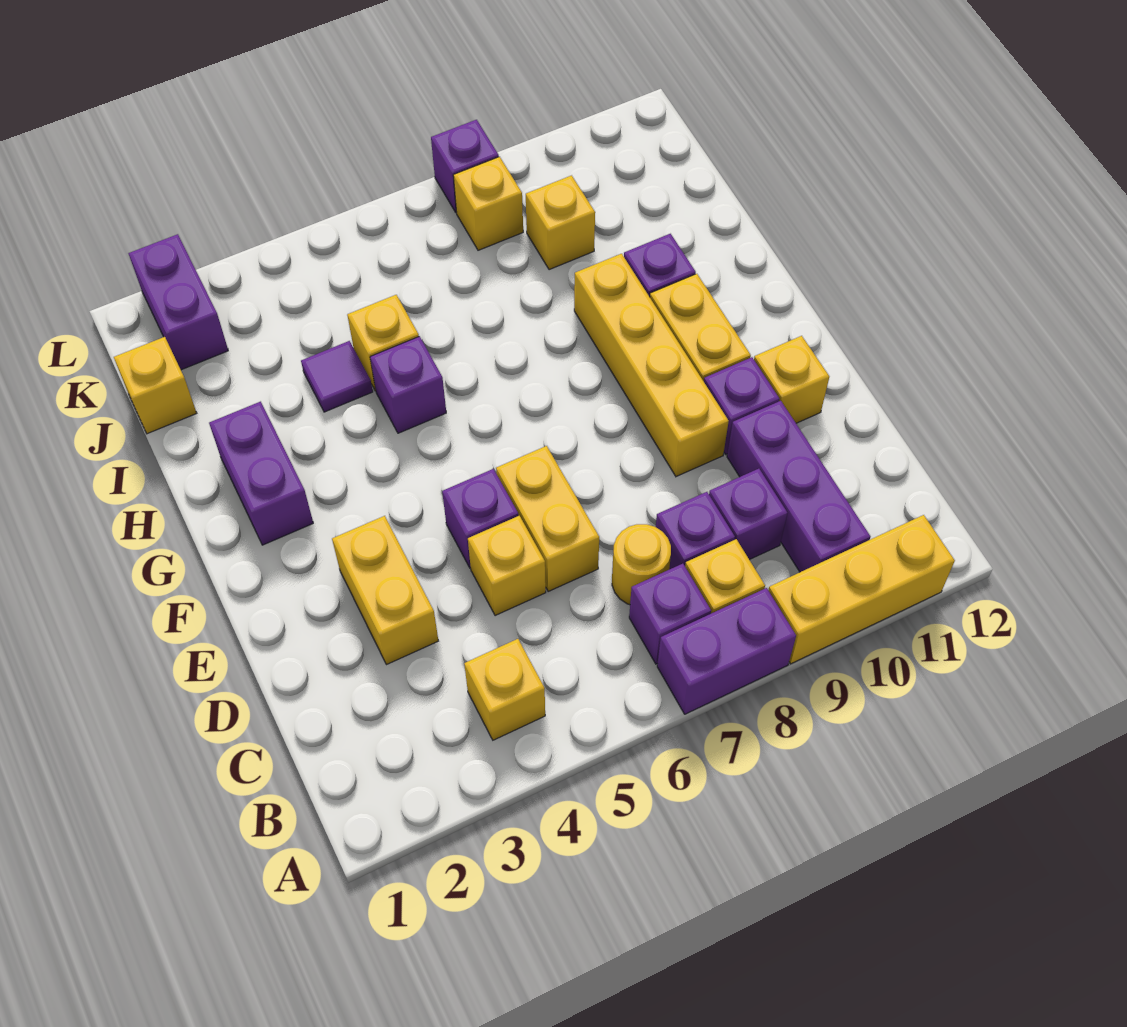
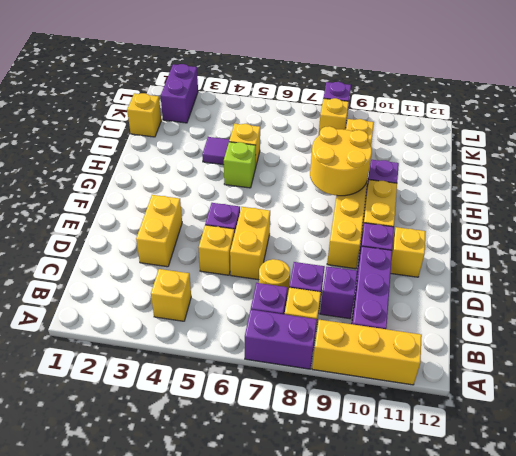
purple 1x2 brick [209,402,313,545] -> none
none -> yellow 2x2 round brick [310,126,372,196]
purple 1x1 brick [370,336,446,433] -> lime 1x1 brick [224,142,256,188]

